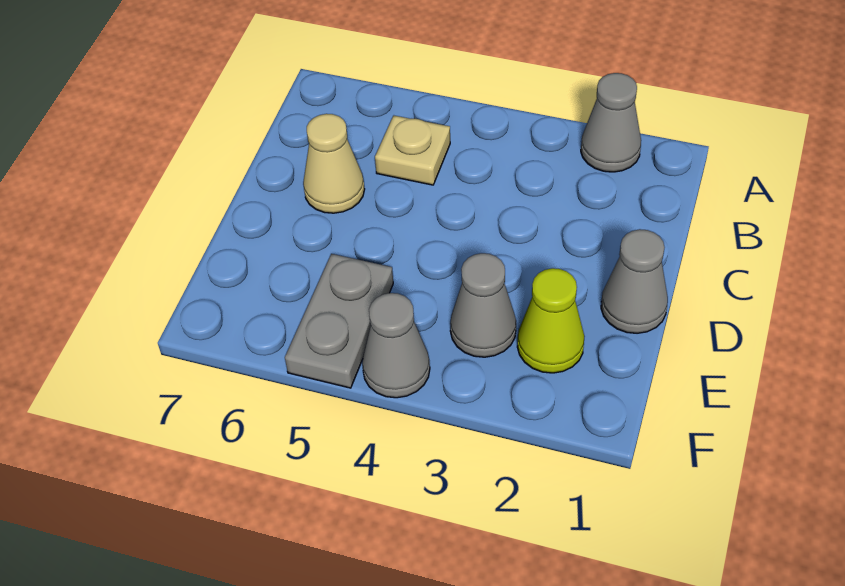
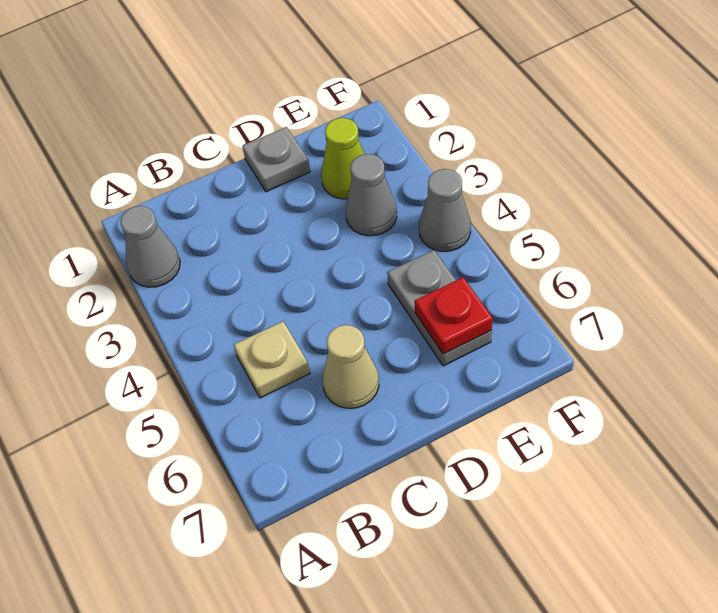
grey 1x1 cone [601,229,668,333] -> grey 1x1 plate [242,127,310,192]
grey 1x2 plate [285,254,393,388] -> grey 1x2 plate turned to [387,250,492,366]
none -> red 1x1 plate [415,277,493,354]

